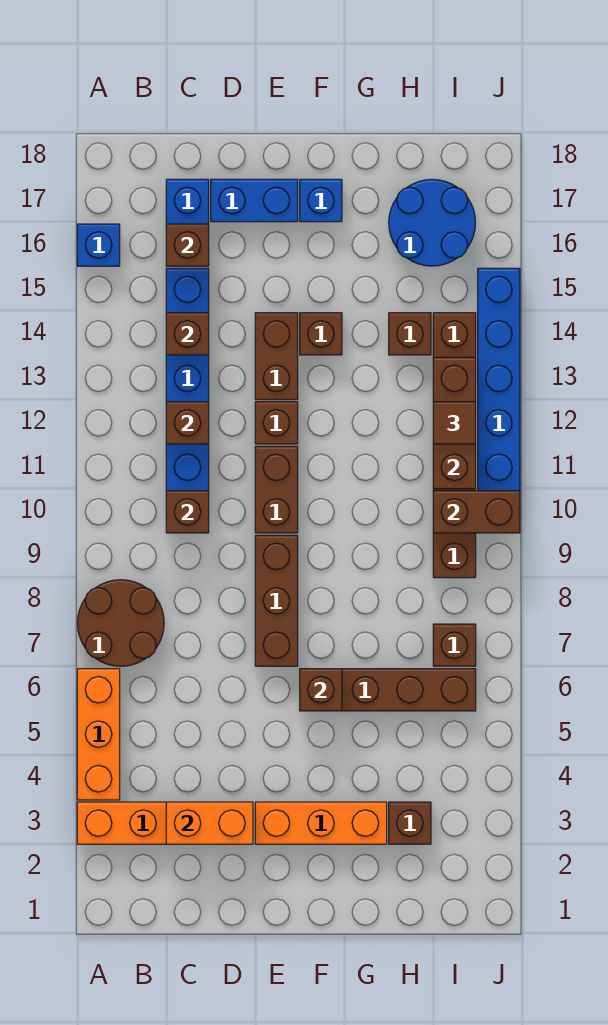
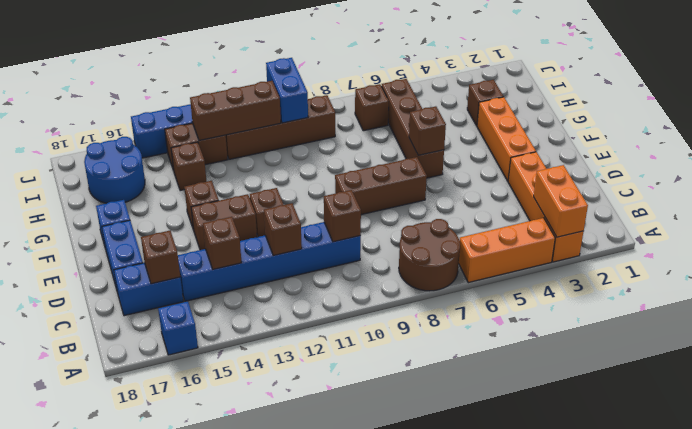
orange 1x2 brick [166,802,253,844] -> orange 1x2 brick moved to [534,165,588,237]
brown 1x2 brick [255,446,298,533] -> none
brown 1x2 brick [433,491,520,533] -> blue 1x2 brick [266,58,308,123]
brown 1x1 tile [433,402,476,444] -> none

